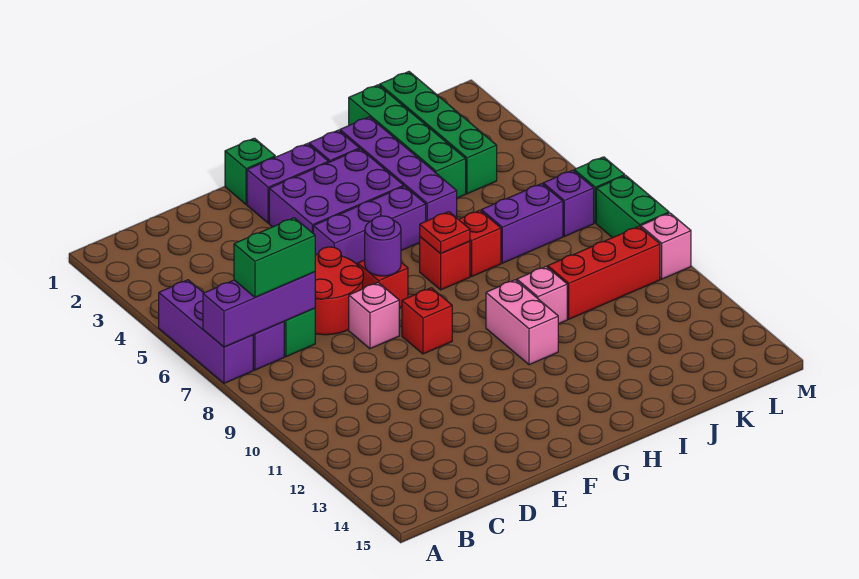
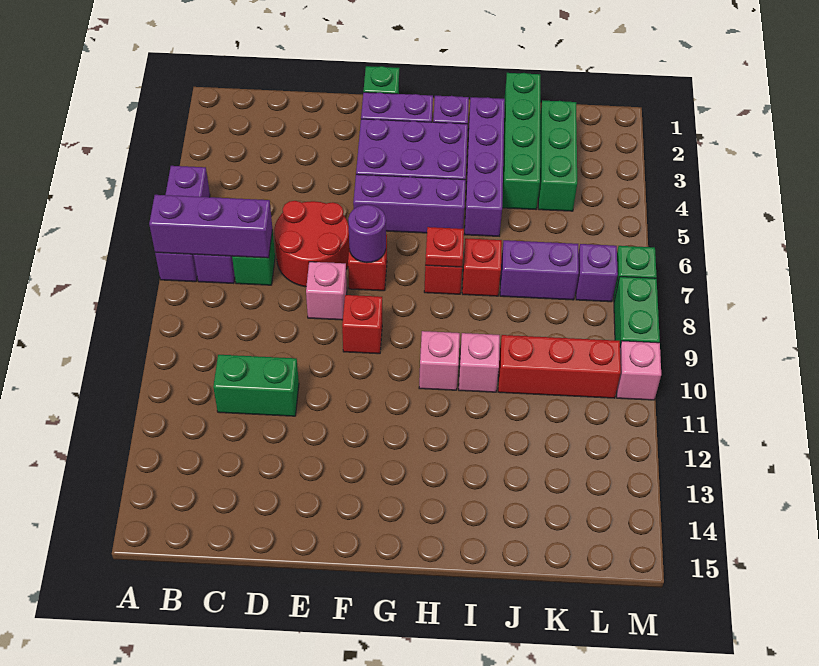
green 1x2 brick [234,218,315,297] -> green 1x2 brick moved to [213,355,299,416]
pink 1x2 brick [486,280,558,365] -> pink 1x1 brick [419,331,460,390]
green 1x4 brick [380,72,497,194] -> green 1x3 brick [538,100,577,211]

